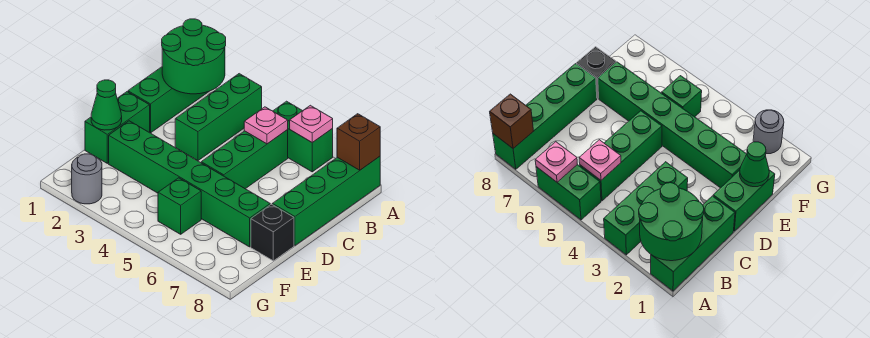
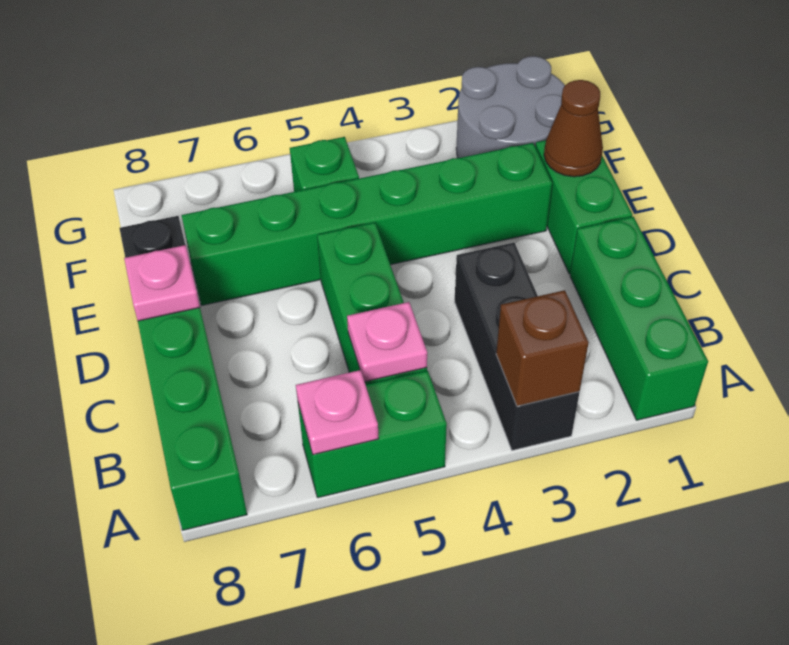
green 2x2 round brick [162,19,226,94] -> none
green 1x3 brick [175,74,262,161] -> black 1x3 brick [455,243,580,451]
brown 1x1 brick [337,114,380,170] -> brown 1x1 brick moved to [496,290,589,406]
none -> pink 1x1 plate [124,245,200,321]
green 1x1 cone [91,80,122,130] -> brown 1x1 cone [544,80,603,177]
grey 1x1 round brick [72,154,102,204] -> grey 2x2 round brick [456,56,565,158]

